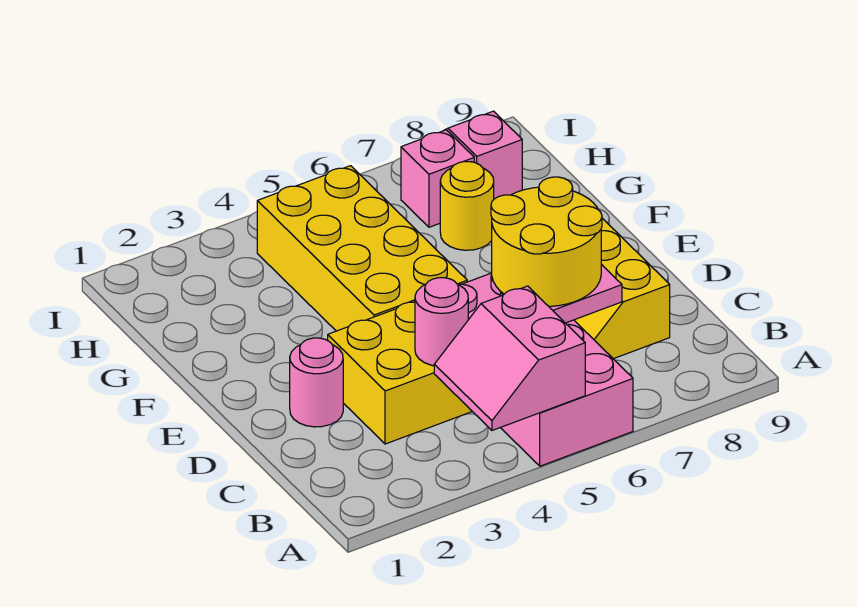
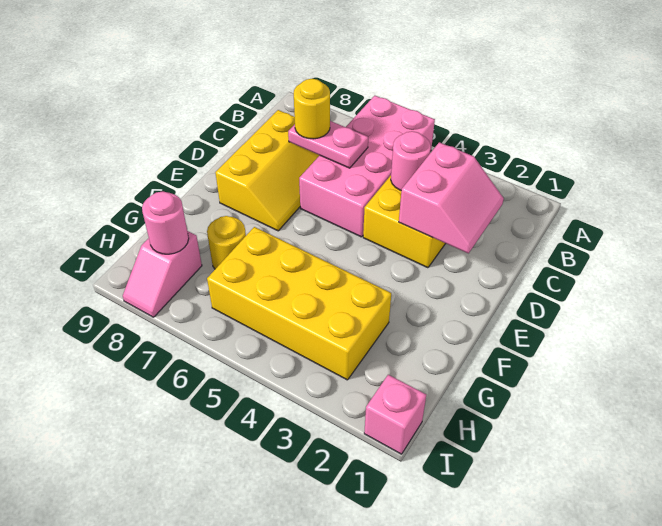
pink 2x2 slope [434,286,585,430] -> pink 2x2 slope moved to [399,142,504,253]
yellow 2x2 round brick [491,177,602,306] -> yellow 1x1 round brick [294,79,330,139]
pink 1x1 round brick [290,338,343,427] -> pink 1x1 round brick moved to [142,191,189,254]
yellow 2x4 brick [257,166,467,331] -> yellow 2x4 brick turned to [207,227,391,380]
pink 1x1 brick [401,130,474,227] -> pink 1x1 brick moved to [364,375,426,454]

